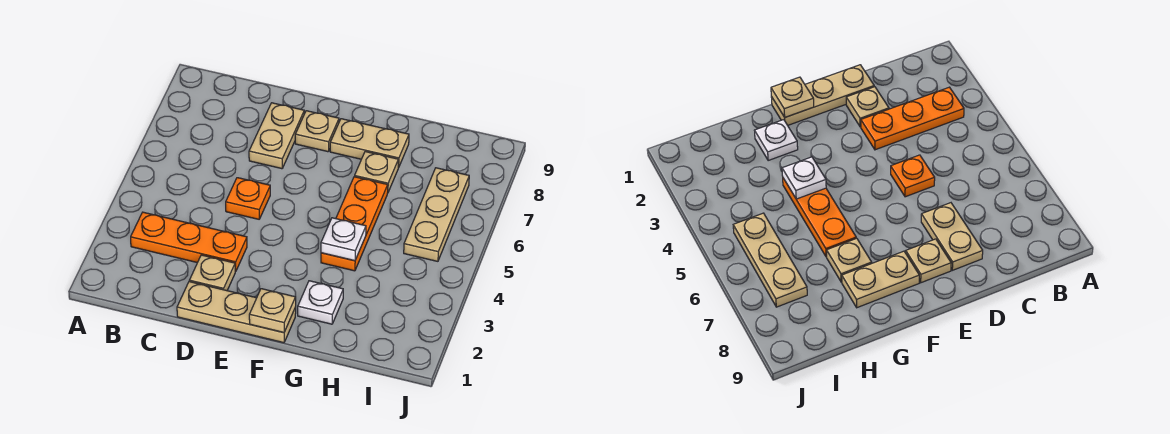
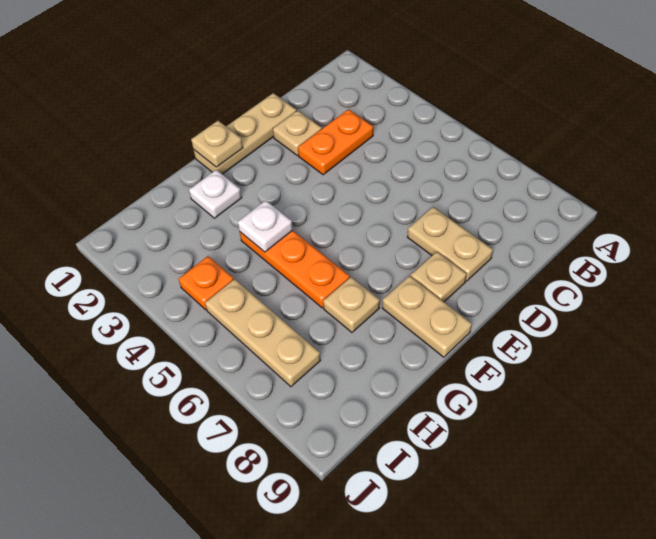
orange 1x3 plate [131,212,247,272] -> orange 1x2 plate [298,109,373,175]
orange 1x1 plate [226,178,270,219] -> orange 1x1 plate moved to [179,256,234,310]
tan 1x2 plate [330,119,409,168] -> tan 1x2 plate turned to [382,276,472,357]

